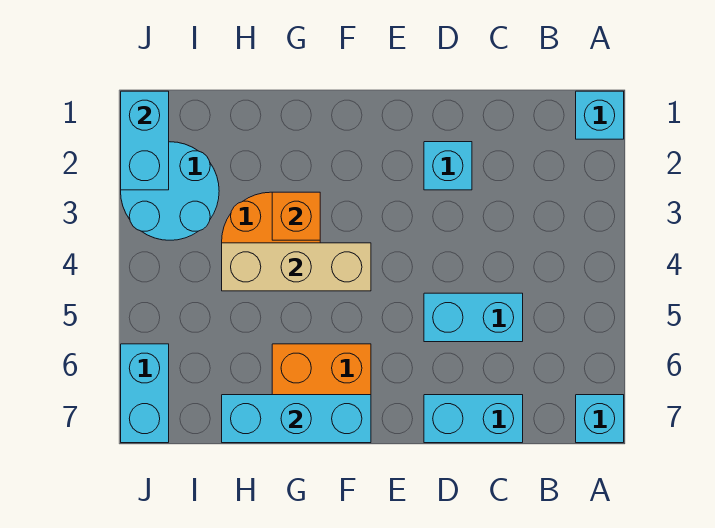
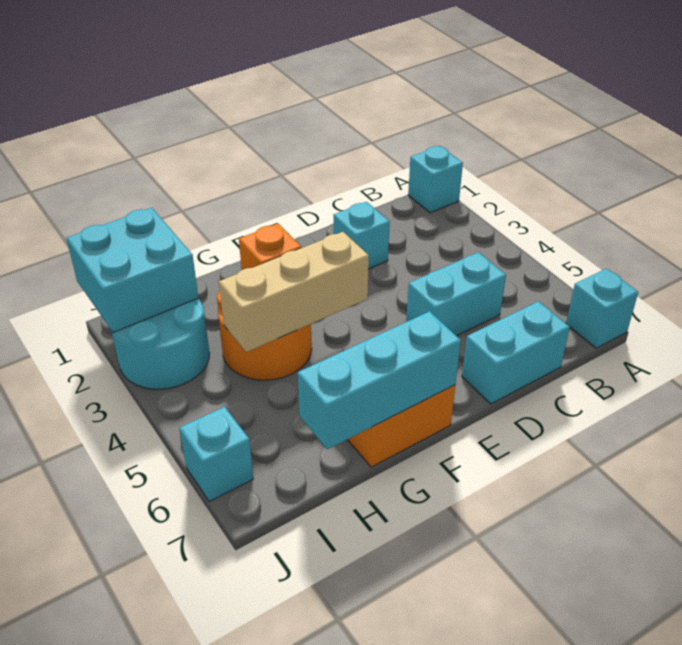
cyan 1x2 brick [121,91,169,190] -> cyan 2x2 brick [67,208,198,333]
cyan 1x2 brick [121,344,169,443] -> cyan 1x1 brick [179,407,253,502]

